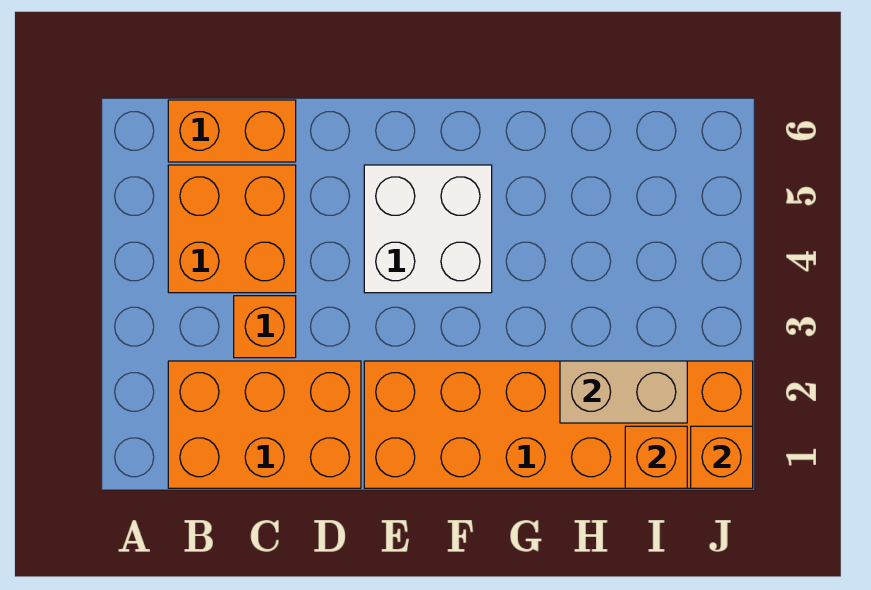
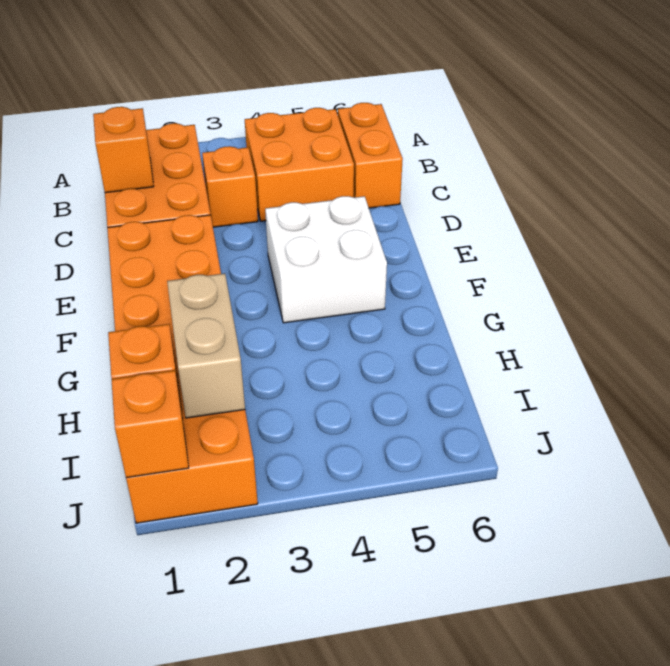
none -> orange 1x1 brick [93,107,154,193]

